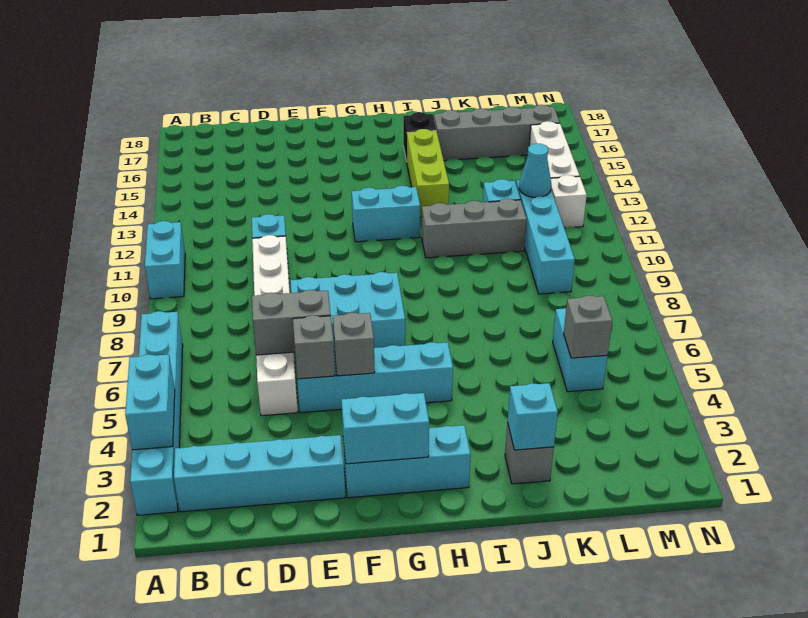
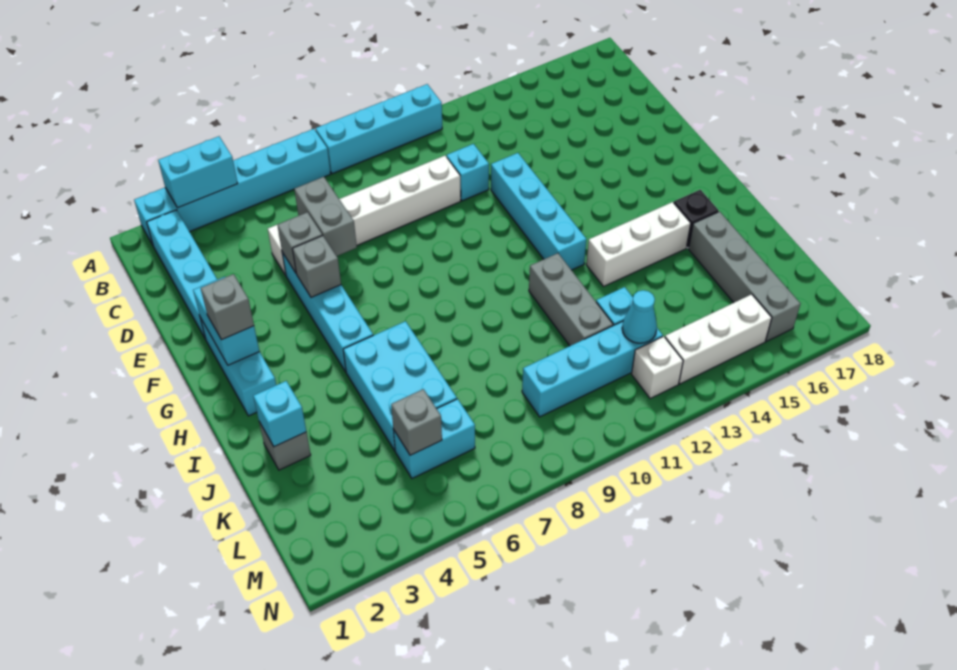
cyan 1x2 brick [145,221,185,299] -> cyan 1x4 brick [316,84,442,174]
cyan 2x3 brick [290,272,405,348] -> cyan 2x3 brick moved to [343,321,457,451]
none -> grey 1x1 brick [201,274,254,340]
cyan 1x2 brick [352,186,420,242] -> cyan 1x4 brick [491,153,586,270]
lime 1x3 brick [407,129,449,217] -> white 1x3 brick [586,202,691,286]

